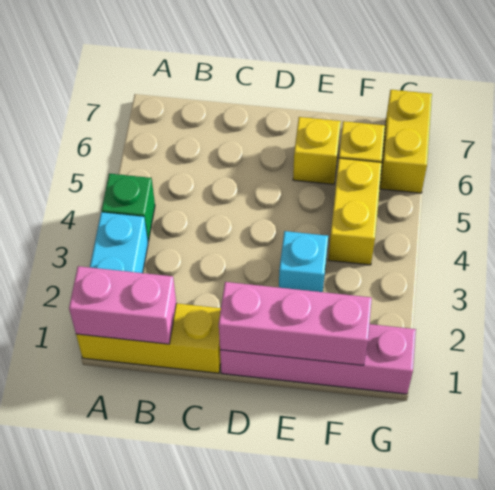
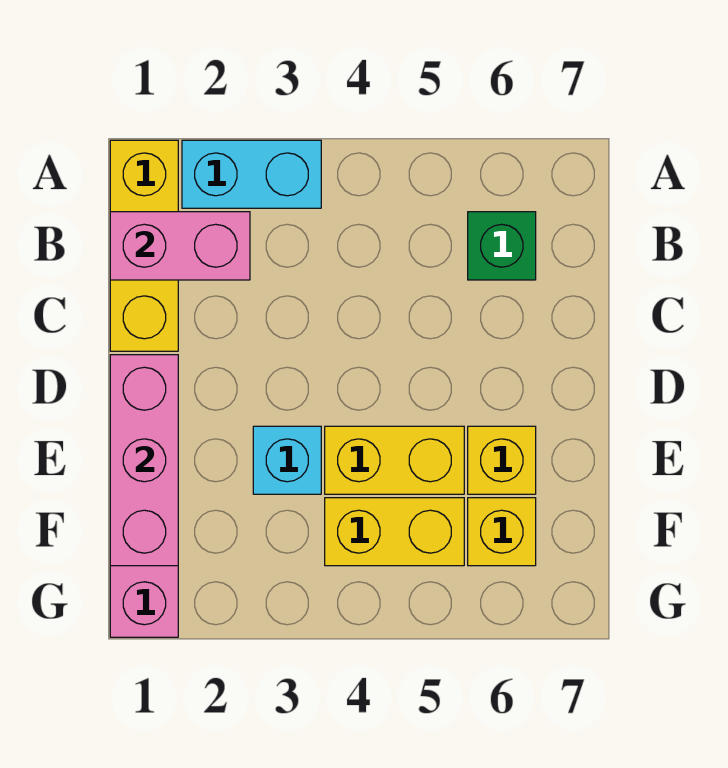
pink 1x2 brick [69,266,176,344] -> pink 1x2 brick turned to [110,212,250,280]
green 1x1 brick [102,174,155,241] -> green 1x1 brick moved to [468,212,536,280]
yellow 1x2 brick [380,90,432,193] -> yellow 1x2 brick moved to [325,426,464,494]

